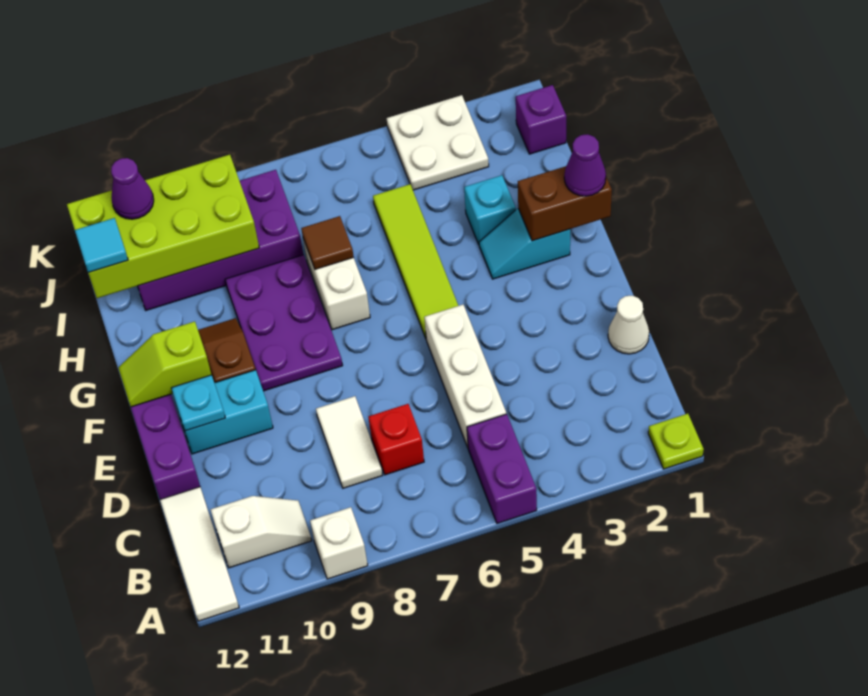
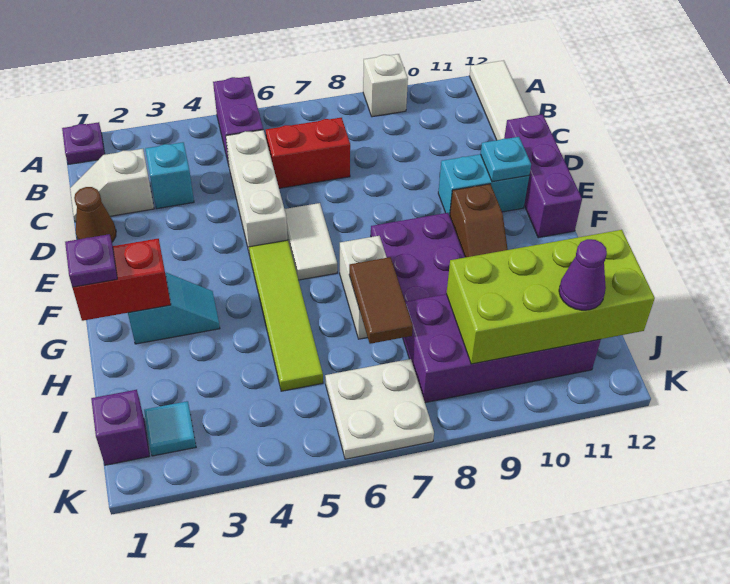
lime 1x1 plate [648,414,704,469] -> purple 1x1 plate [62,122,105,164]
white 1x2 slope [211,496,312,568] -> white 1x2 slope moved to [70,149,154,222]
red 1x1 brick [369,404,424,475] -> red 1x2 brick [266,118,350,188]
white 1x2 tile [316,396,382,488] -> white 1x2 tile moved to [285,203,337,280]
white 1x1 cone [608,296,649,354] -> brown 1x1 cone [74,187,116,242]
lime 1x2 slope [118,321,211,407] -> none
brown 1x2 brick [518,166,612,241] -> red 1x2 brick [72,239,171,321]
purple 1x1 cone [564,134,606,196] -> purple 1x1 plate [65,234,117,287]
cyan 1x1 brick [464,175,516,244] -> cyan 1x1 brick moved to [145,142,194,209]
brown 1x1 tile [301,216,354,269] -> brown 1x2 tile [349,257,413,344]
cyan 1x1 tile [75,218,128,273] -> cyan 1x1 tile moved to [144,401,196,456]
white 2x2 plate [387,95,489,190] -> white 2x2 plate moved to [325,359,434,459]

